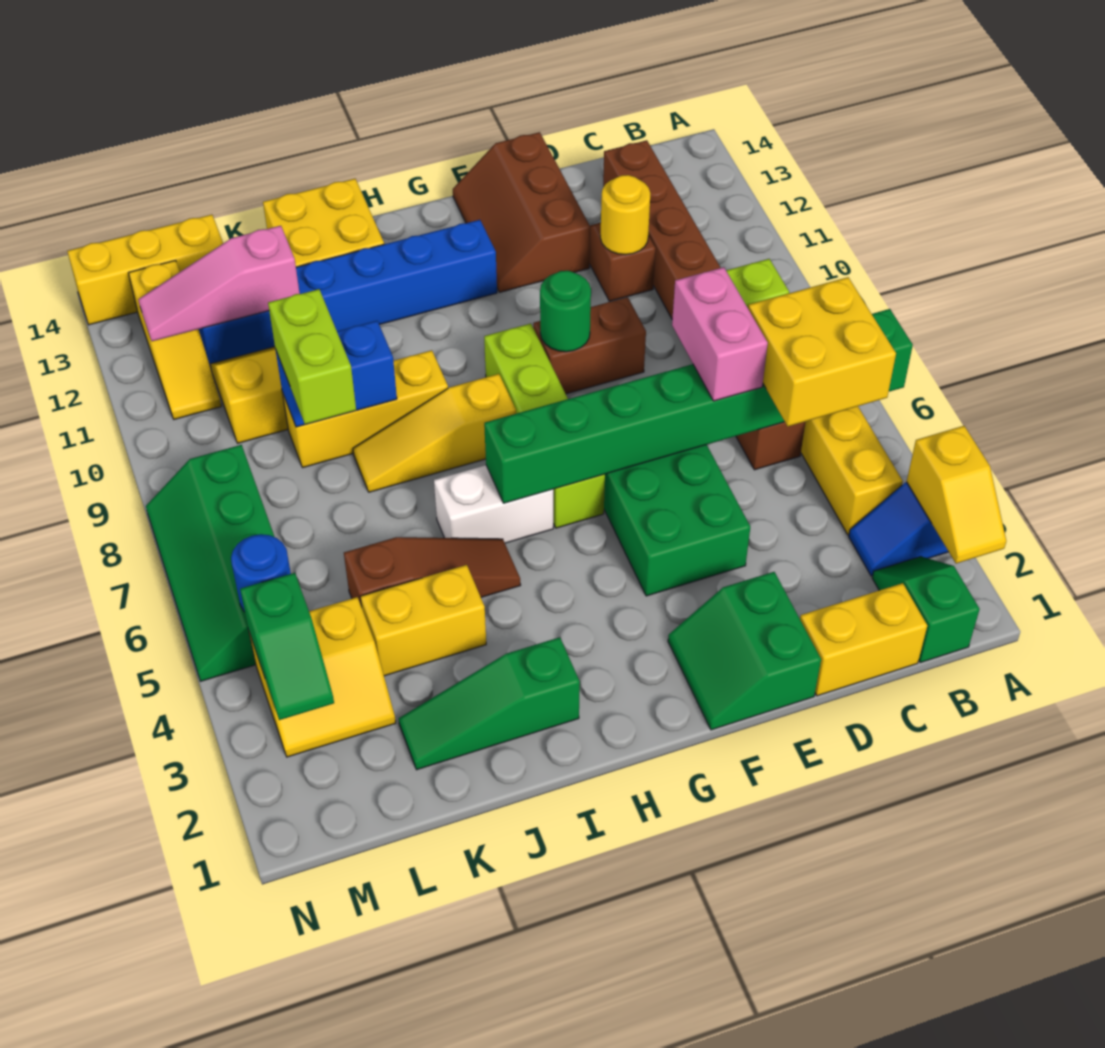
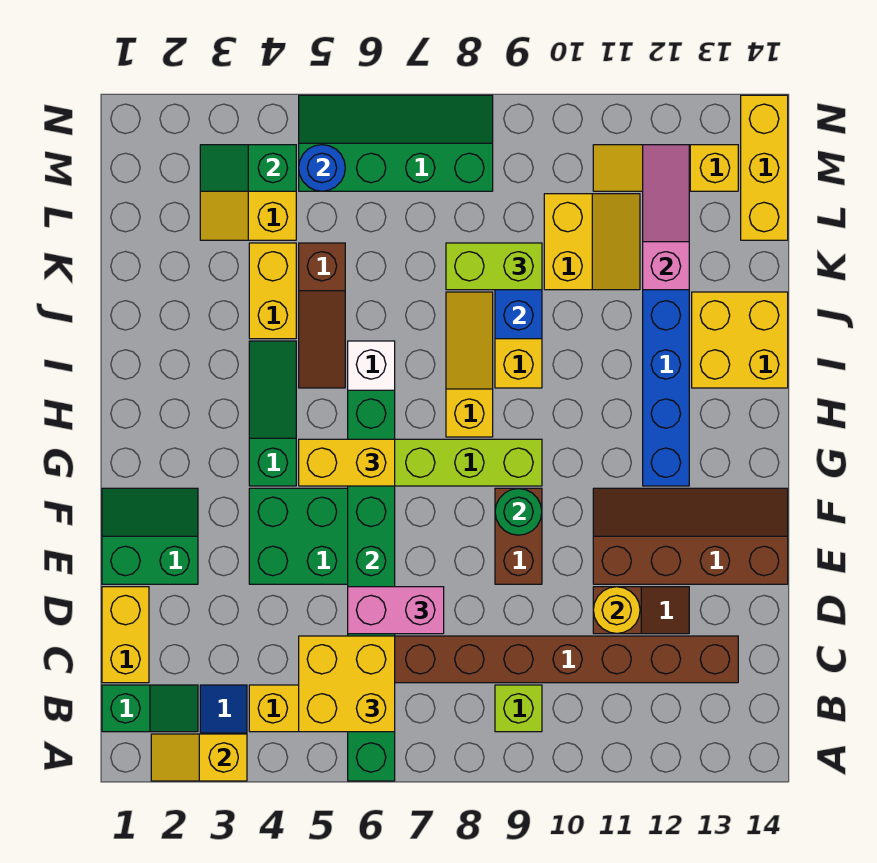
brown 2x3 slope [453,132,590,292] -> brown 2x4 slope [593,488,788,584]
none -> yellow 1x2 brick [299,439,395,486]
green 1x3 slope [399,637,580,770] -> green 1x3 slope moved to [249,341,296,486]

